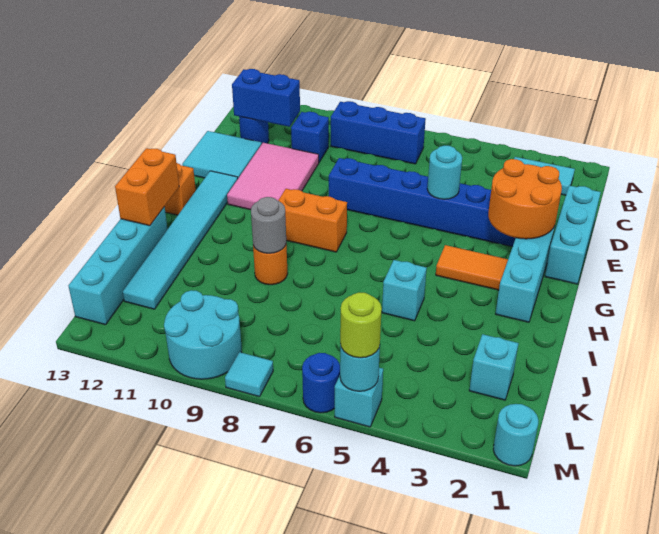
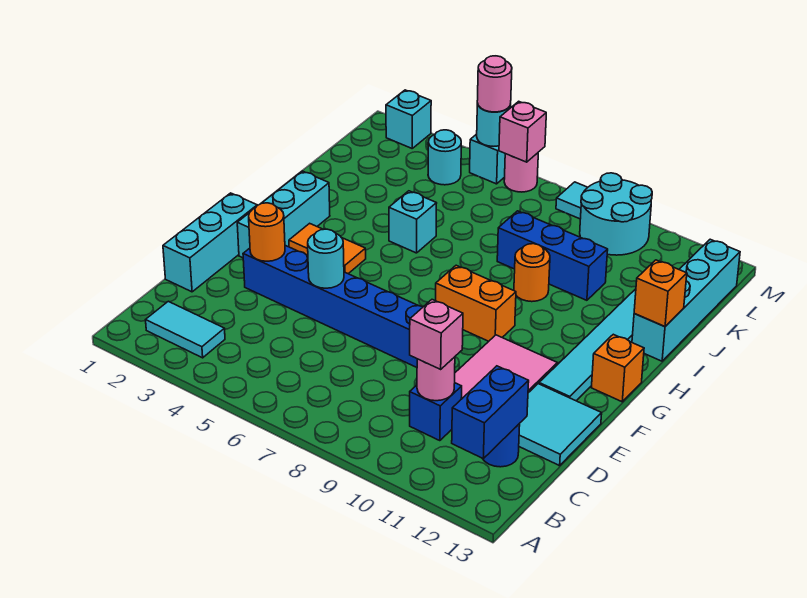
blue 1x3 brick [331,101,426,164] -> blue 1x3 brick moved to [497,211,608,300]
none -> pink 1x1 round brick [417,357,455,401]
none -> pink 1x1 brick [410,300,463,369]
blue 1x2 brick [232,69,300,127] -> blue 1x2 brick turned to [452,366,529,459]
orange 2x2 round brick [488,159,562,239] -> orange 1x1 round brick [249,203,285,261]
orange 1x2 brick [115,148,179,226] -> orange 1x1 brick [634,260,687,327]
grey 1x1 round brick [251,197,286,253] -> none
cyan 1x1 brick [469,334,519,400] -> cyan 1x1 brick moved to [386,90,431,148]
cyan 1x1 round brick [493,404,538,466] -> cyan 1x1 round brick moved to [428,130,461,185]
lime 1x1 round brick [340,292,382,358] -> pink 1x1 round brick [477,56,512,112]
blue 1x1 round brick [302,353,340,413] -> pink 1x1 round brick [504,153,538,192]
none -> pink 1x1 brick [499,101,546,162]

